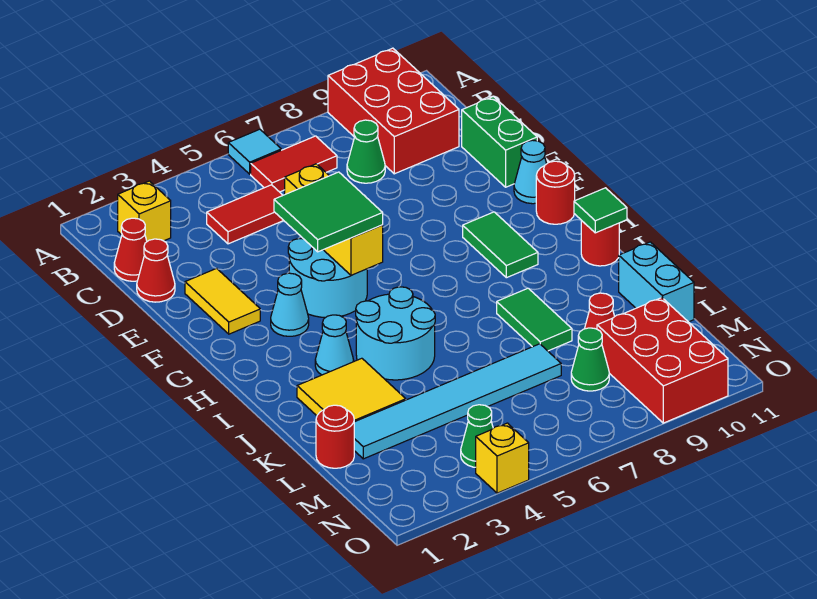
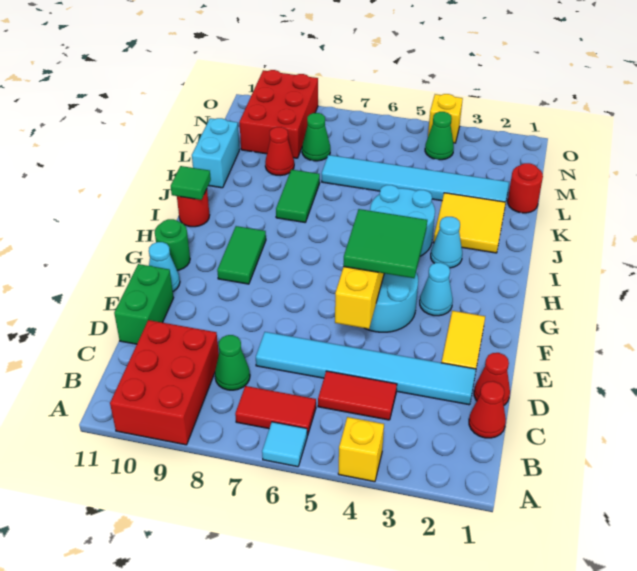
yellow 1x1 brick [118,181,171,241] -> yellow 1x1 brick moved to [338,417,384,482]
none -> cyan 1x6 tile [256,332,476,405]
red 1x1 round brick [536,161,575,224] -> green 1x1 round brick [155,219,190,270]

